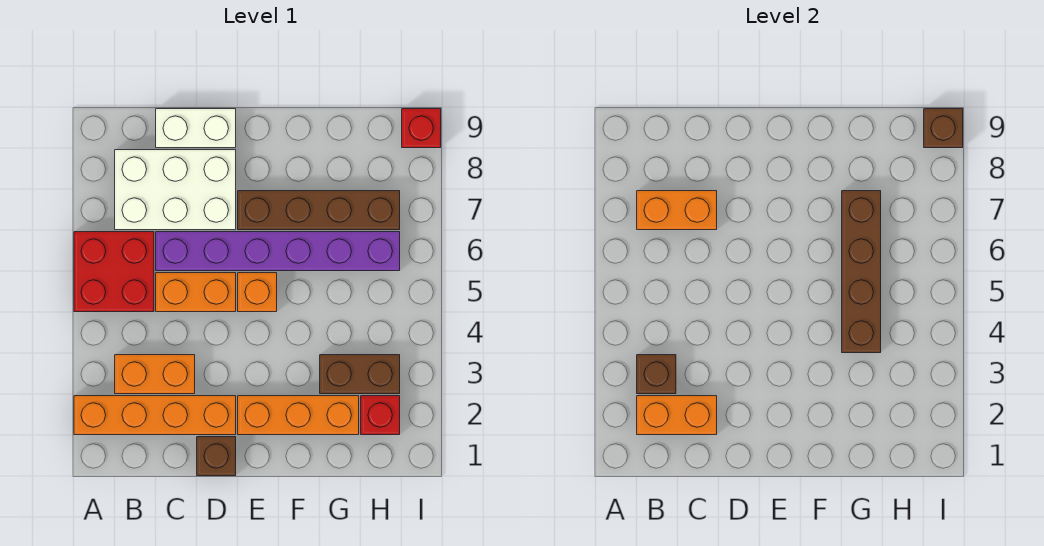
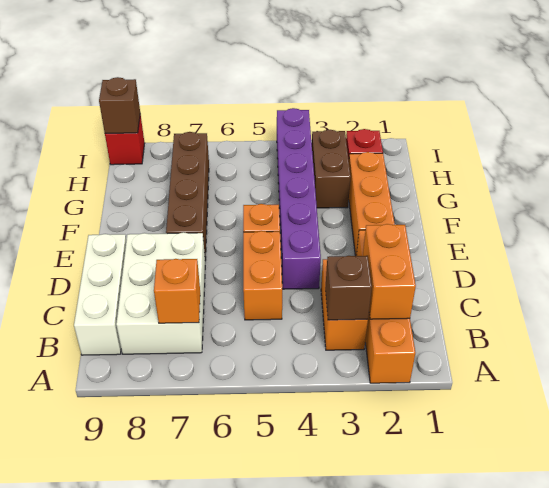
red 2x2 brick [74,232,154,312] -> none
orange 1x2 brick [637,191,717,230] -> orange 1x1 brick [154,259,200,323]
purple 1x6 brick [156,232,400,271] -> purple 1x6 brick moved to [277,108,321,289]
white 1x2 brick [156,109,236,148] -> white 1x3 brick [74,234,126,355]
brown 1x1 brick [197,437,236,476] -> none
brown 1x4 brick [842,191,881,353] -> none

